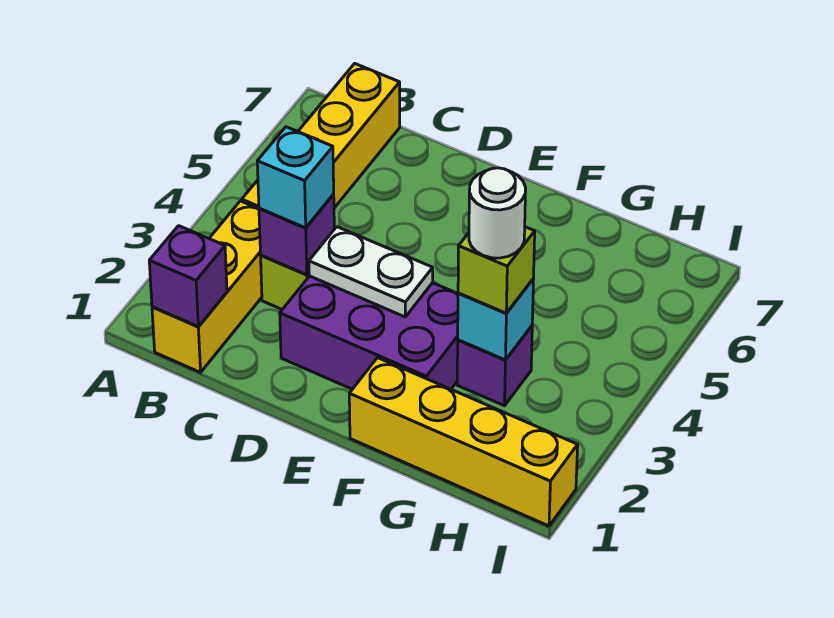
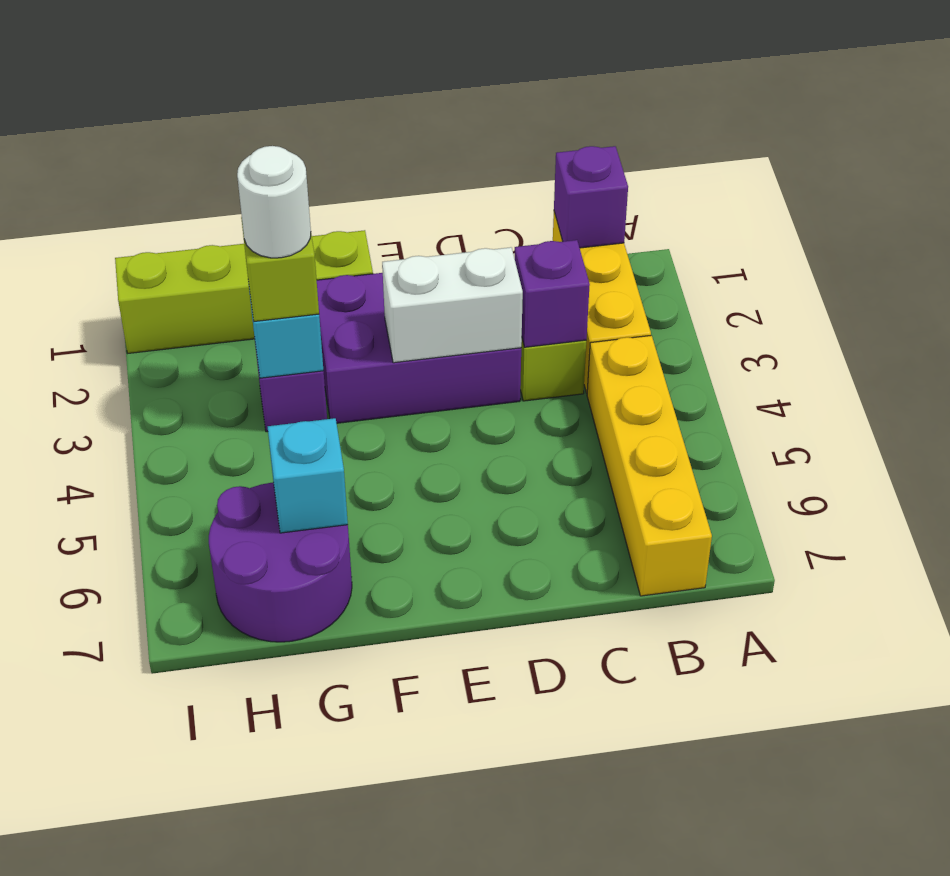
cyan 1x1 brick [257,127,334,228] -> cyan 1x1 brick moved to [268,418,348,533]
white 1x2 plate [309,227,433,317] -> white 1x2 brick [382,247,523,363]
yellow 1x4 brick [349,358,578,526] -> lime 1x4 brick [115,230,373,353]
none -> purple 2x2 round brick [209,482,352,642]

